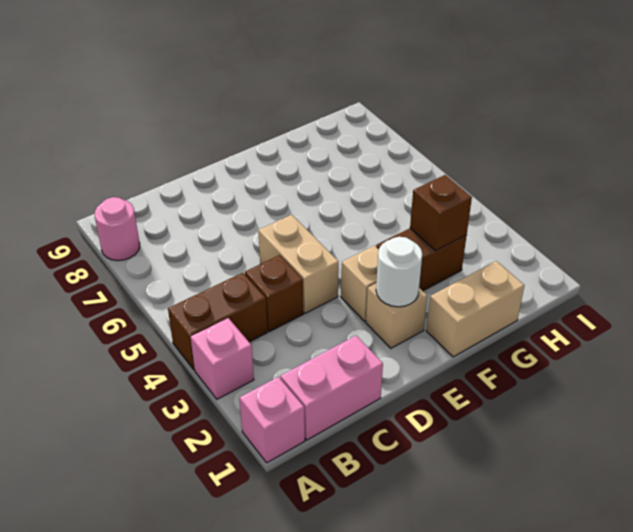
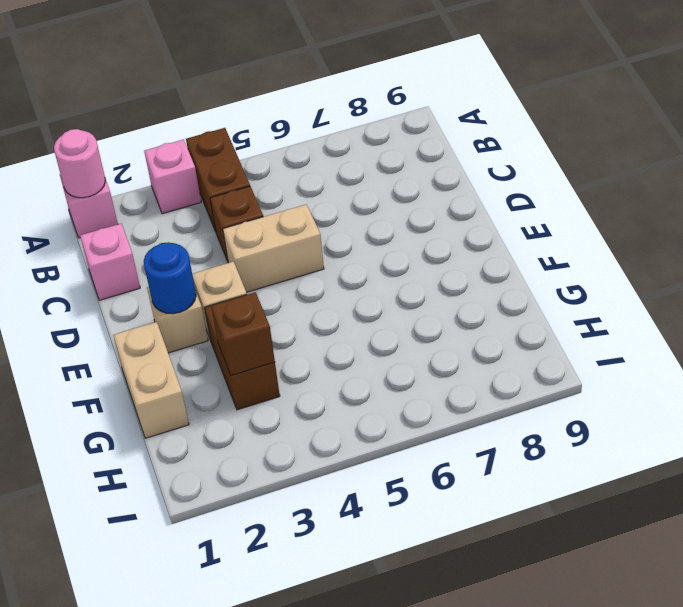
pink 1x1 round brick [95,197,140,261] -> pink 1x1 round brick moved to [54,129,105,198]
pink 1x2 brick [280,336,383,440] -> pink 1x1 brick [80,224,140,300]
white 1x1 round brick [376,237,422,307] -> blue 1x1 round brick [144,242,196,314]

